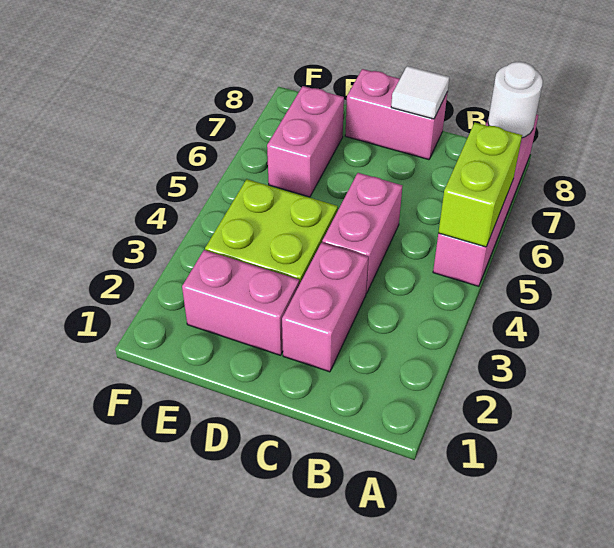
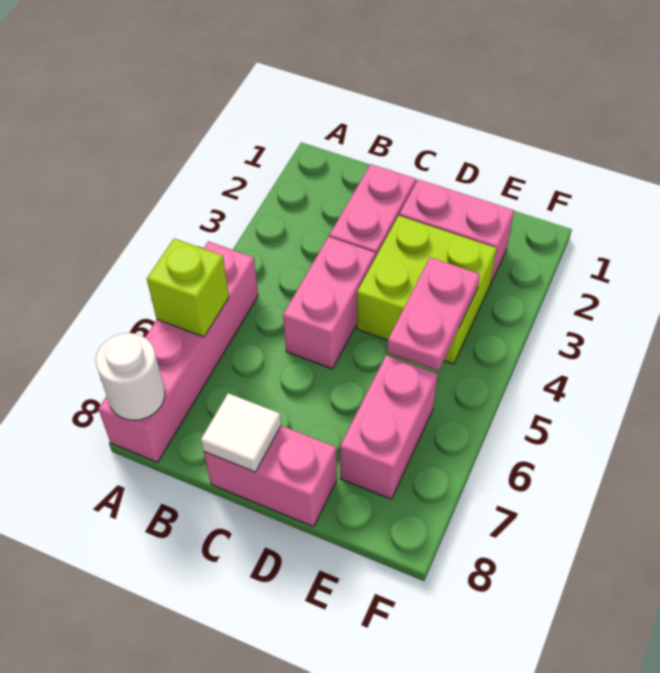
lime 1x2 brick [438,123,522,247] -> lime 1x1 brick [147,238,229,337]
none -> pink 1x2 plate [387,257,480,371]

